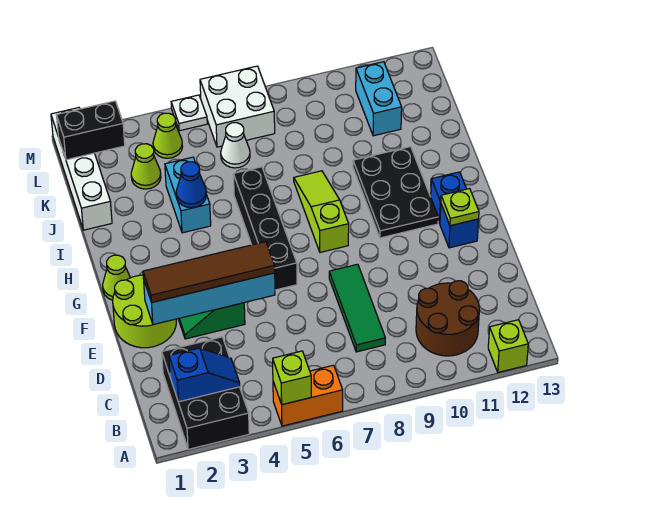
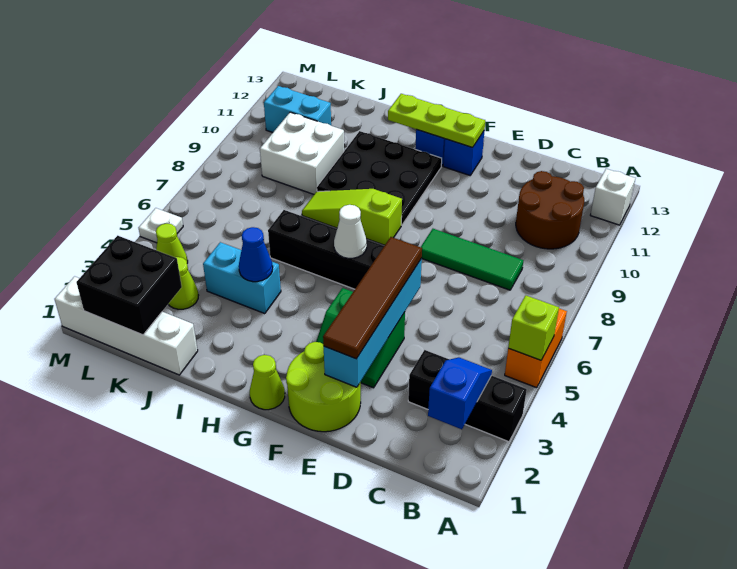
black 2x3 brick [162,337,249,449] -> black 1x3 brick [408,350,527,442]
lime 1x1 brick [488,320,528,372] -> white 1x1 brick [591,169,635,225]
lime 1x1 plate [441,189,479,226] -> lime 1x3 plate [388,94,485,147]
black 2x3 plate [353,147,438,238] -> black 3x3 plate [317,131,442,225]
white 1x1 cone [221,123,250,168] -> white 1x1 cone moved to [334,205,367,258]
black 1x2 brick [57,101,125,160] -> black 2x2 brick [76,236,182,335]
white 2x2 brick [200,66,275,147] -> white 2x2 brick moved to [260,112,344,194]

